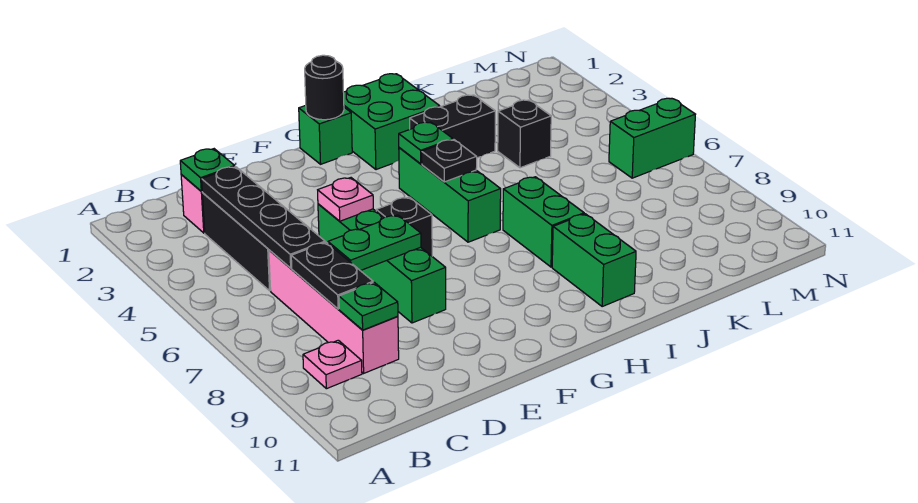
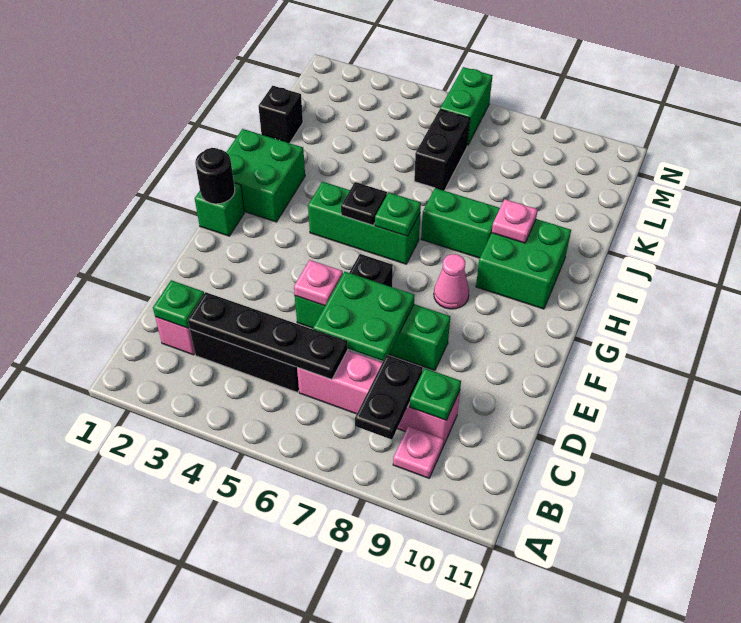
black 1x2 plate [291,242,373,309] -> black 1x2 plate turned to [355,355,423,440]
green 1x2 plate [328,215,421,271] -> green 2x2 plate [313,272,415,361]
none -> pink 1x1 cone [434,254,469,309]
green 1x1 plate [399,122,453,164] -> green 1x1 plate moved to [375,193,421,236]
black 1x2 brick [410,95,495,158] -> black 1x2 brick moved to [414,109,470,191]
green 1x2 brick [552,214,636,306] -> green 2x2 brick [476,219,571,309]
none -> pink 1x1 plate [492,199,538,243]
black 1x1 brick [498,100,551,168] -> black 1x1 brick moved to [258,86,303,143]

